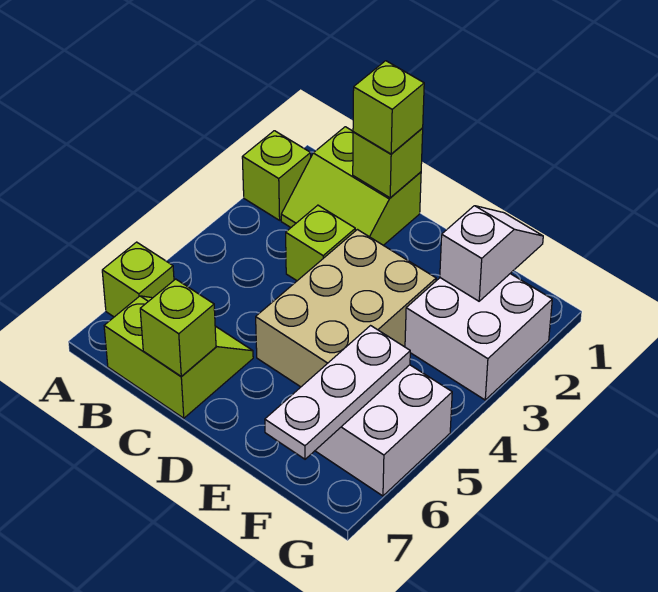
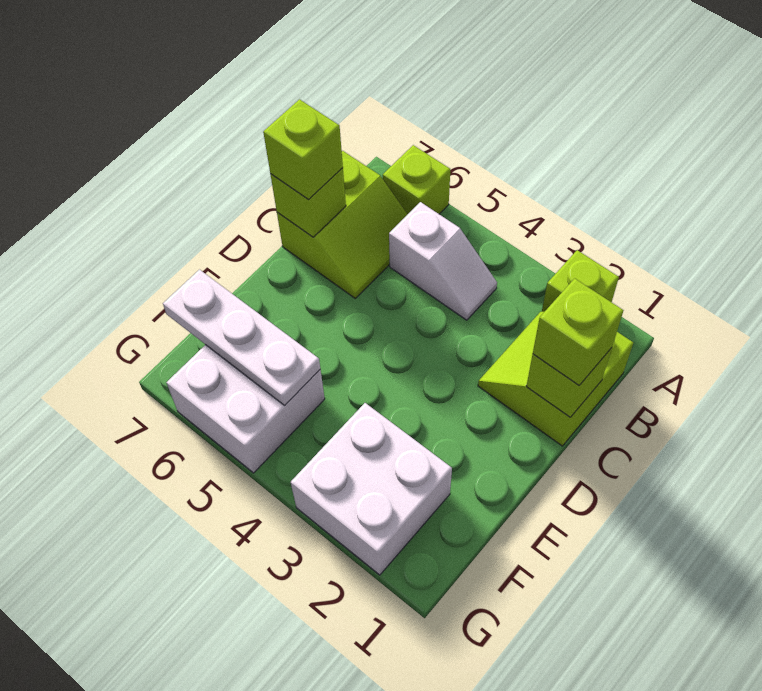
lime 1x1 brick [286,205,355,281] -> lime 1x1 brick moved to [263,99,343,200]
tan 2x3 brick [256,230,436,387] -> none
white 1x2 slope [440,206,543,301] -> white 1x2 slope moved to [389,202,497,320]

